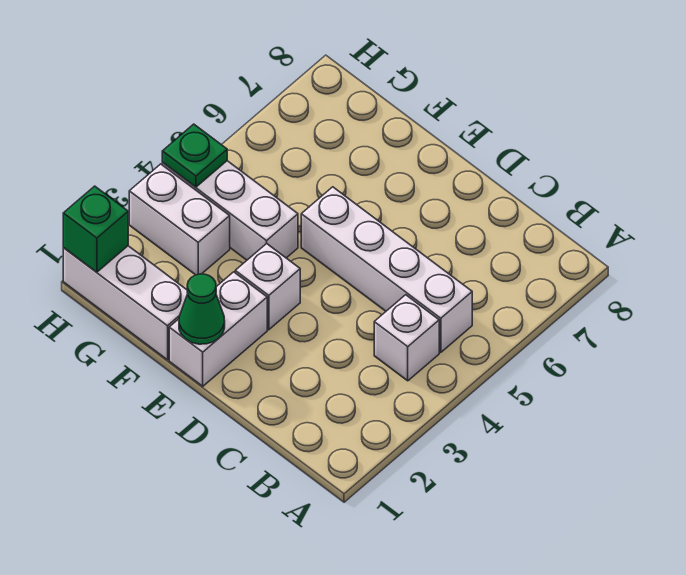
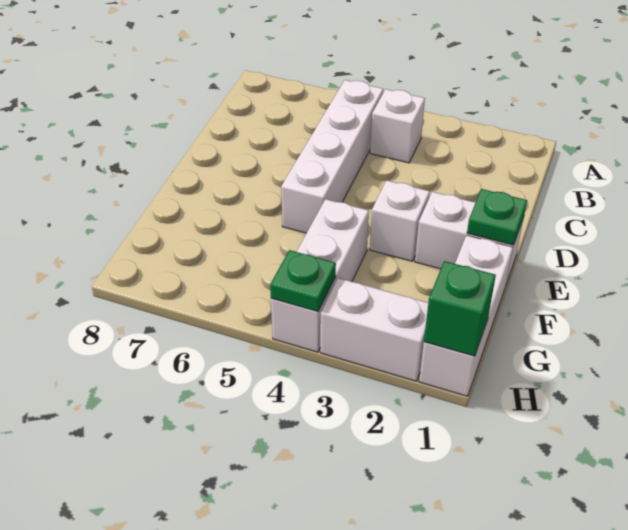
green 1x1 cone [179,274,225,344] -> green 1x1 plate [467,189,527,245]
white 1x2 brick [129,164,230,275] -> white 1x2 brick turned to [320,278,428,381]

